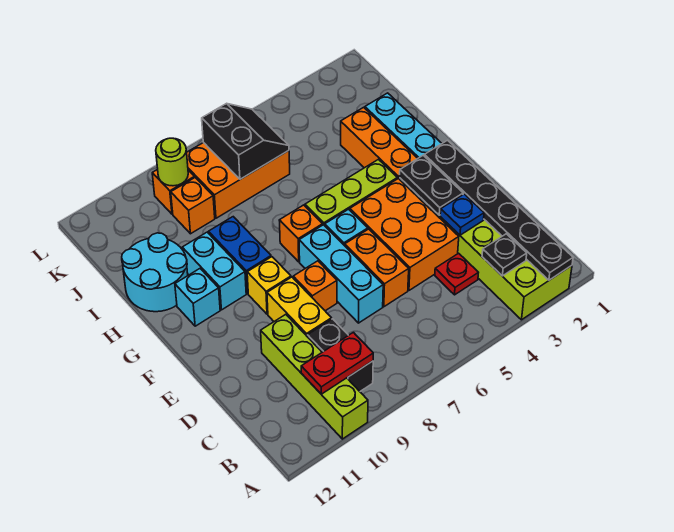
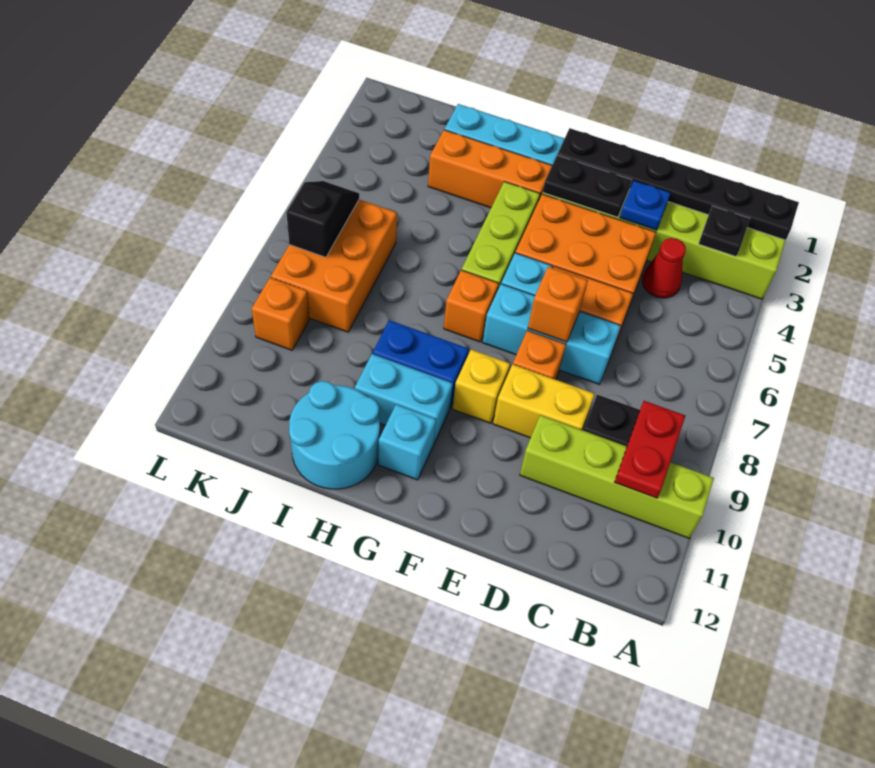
red 1x1 plate [435,253,478,295] -> red 1x1 cone [642,238,686,298]
black 2x2 slope [202,103,289,179] -> black 1x2 slope [286,181,359,257]
orange 1x1 brick [171,178,215,234] -> orange 1x1 brick moved to [528,267,588,342]
lime 1x1 round brick [156,138,188,186] -> none

